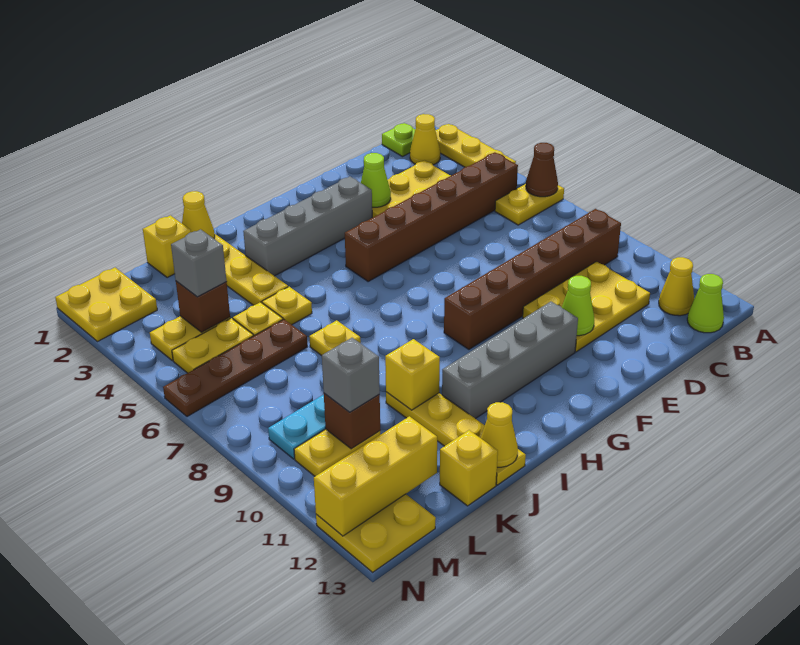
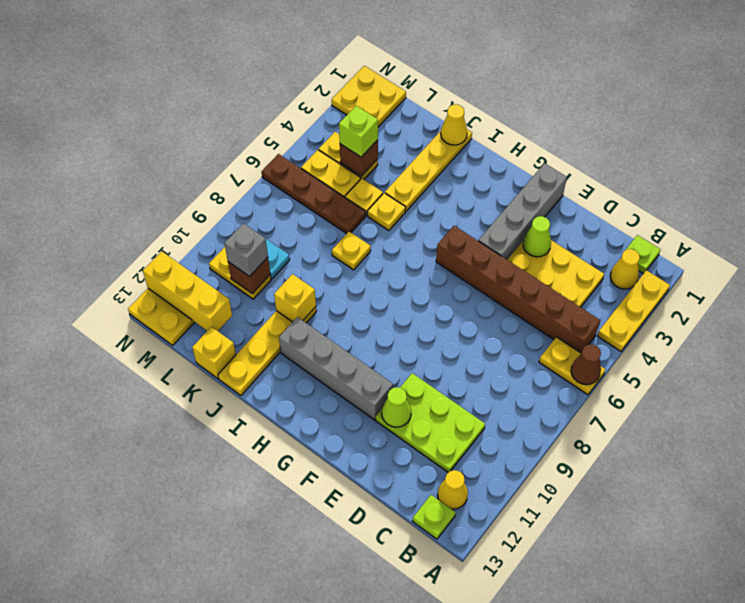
brown 1x6 brick [444,209,621,349] -> none
lime 1x1 cone [687,274,724,333] -> lime 1x1 plate [413,495,456,539]
yellow 2x3 plate [523,261,650,352] -> lime 2x3 plate [376,373,485,473]
grey 1x4 brick [243,177,372,276] -> grey 1x4 brick turned to [479,163,567,259]
yellow 1x1 cone [481,402,518,467] -> none
yellow 1x1 brick [143,215,191,278] -> none
grey 1x1 brick [171,229,227,297] -> lime 1x1 brick [339,106,378,157]

